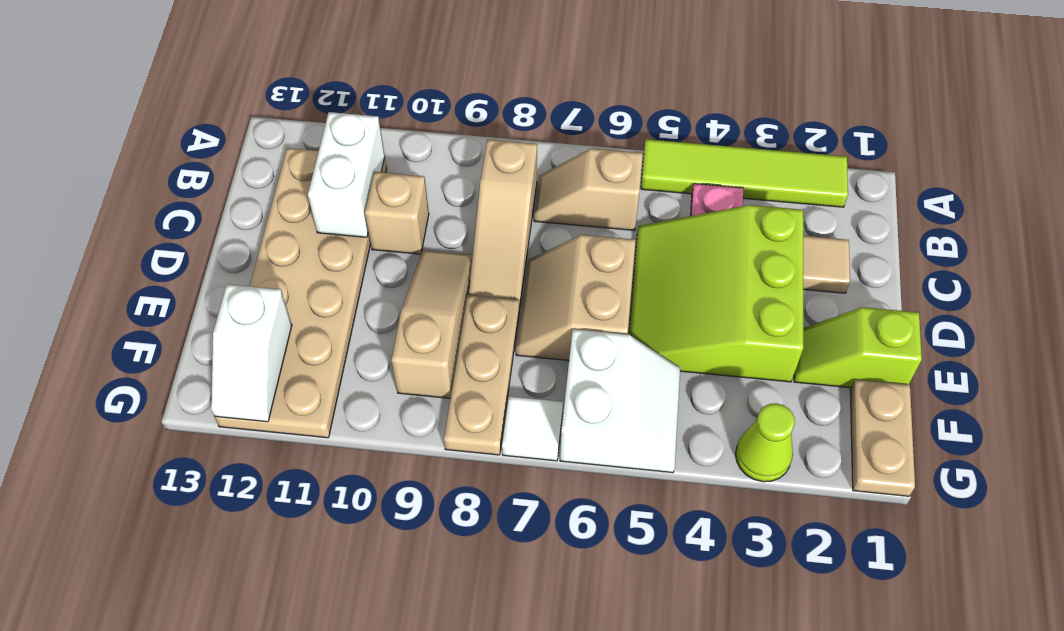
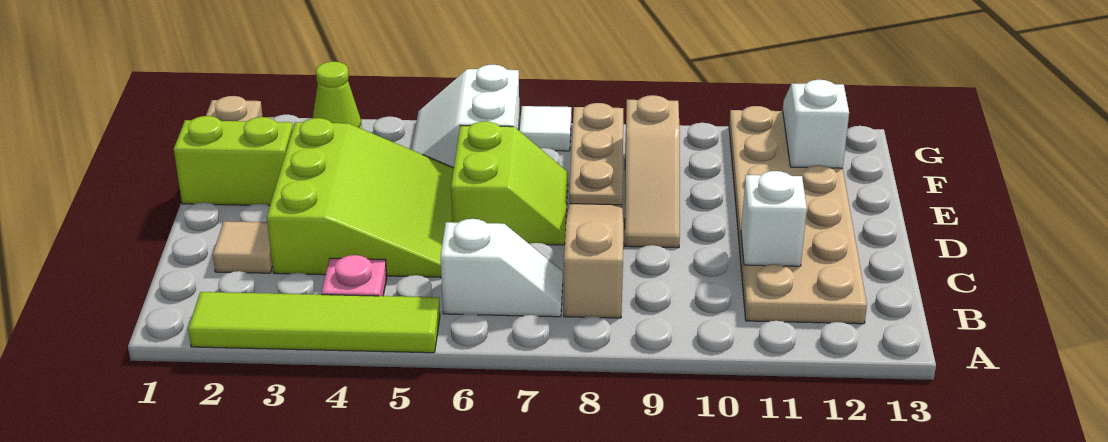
tan 1x2 slope [534,148,643,230] -> white 1x2 slope [440,219,563,317]
white 1x2 brick [308,112,385,237] -> white 1x1 brick [741,171,807,266]
tan 1x1 brick [365,172,429,254] -> none
tan 2x2 slope [516,235,636,361] -> lime 2x2 slope [451,121,568,245]
lime 1x2 slope [794,307,922,388] -> lime 1x2 brick [174,116,293,206]

